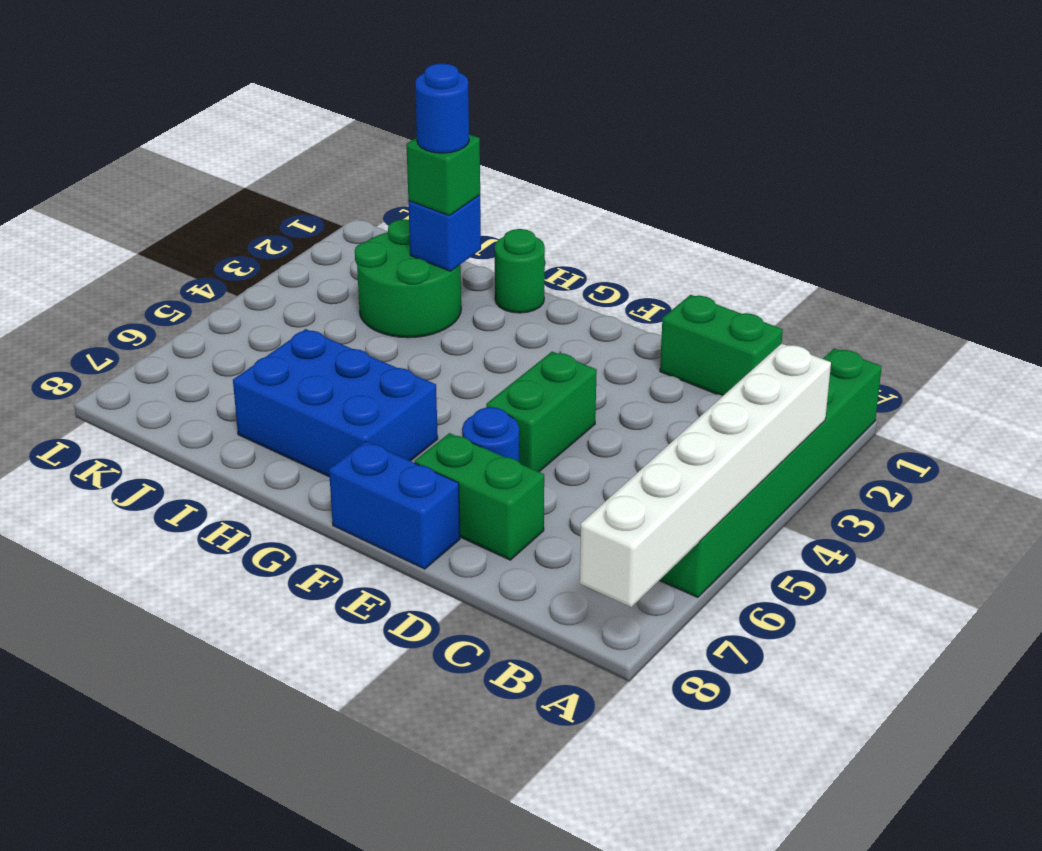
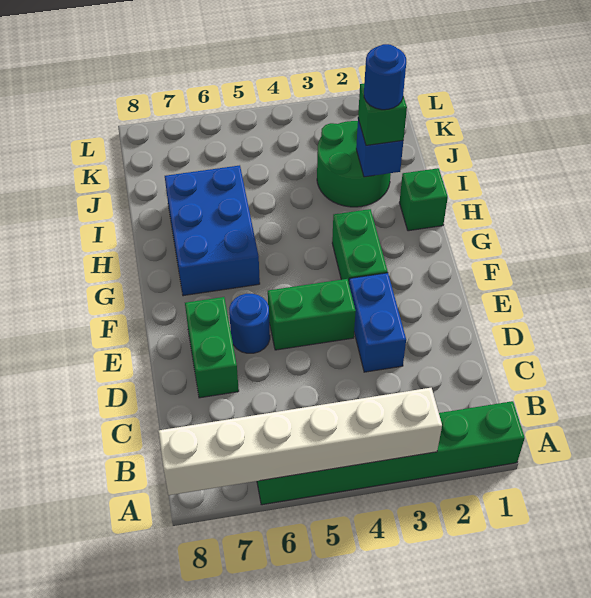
green 1x2 brick [660,295,783,396] -> green 1x2 brick moved to [332,209,388,282]
blue 1x2 brick [329,441,460,569] -> blue 1x2 brick moved to [349,273,406,372]
green 1x1 round brick [495,229,545,313] -> green 1x1 brick [399,168,448,231]

